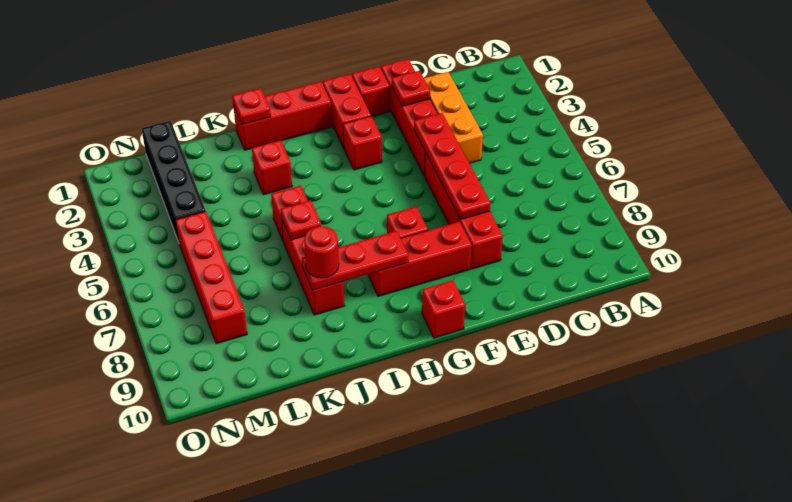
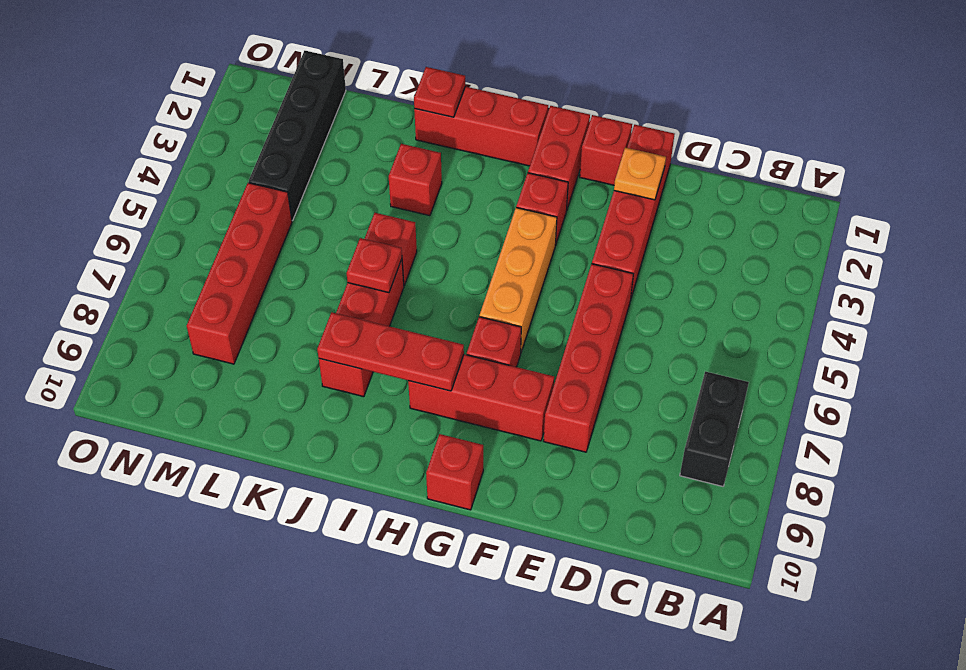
none -> black 1x2 brick [680,371,749,486]
orange 1x3 brick [424,72,483,163] -> orange 1x3 brick moved to [480,208,557,352]
red 1x1 plate [392,71,430,106] -> orange 1x1 plate [614,148,666,200]
red 1x4 plate [414,113,491,219] -> none
red 1x1 round brick [304,226,339,278] -> none

